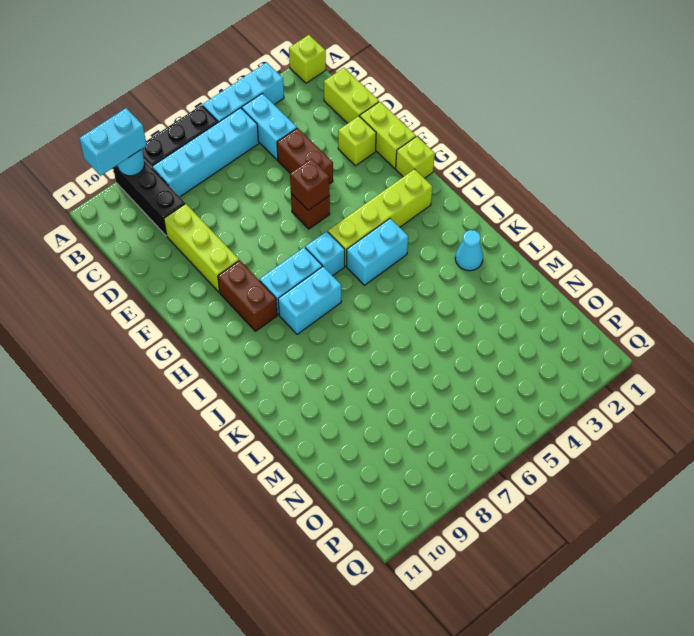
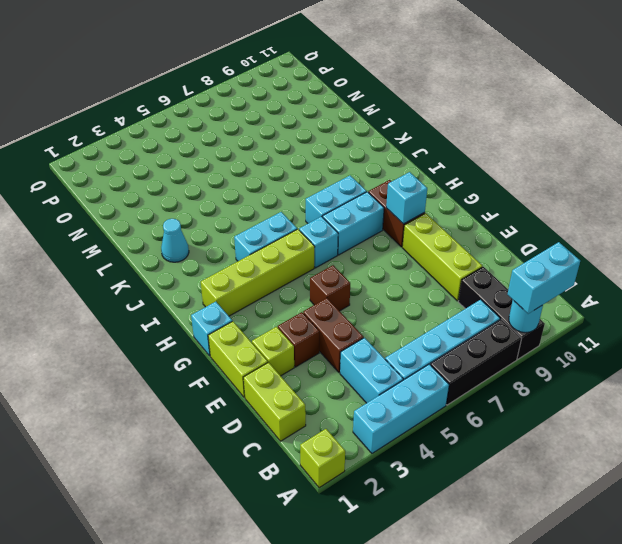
brown 1x1 brick [290,159,330,210] -> brown 1x1 brick moved to [278,312,319,367]
lime 1x1 brick [396,136,435,178] -> cyan 1x1 brick [191,302,232,356]
none -> cyan 1x1 brick [386,172,427,224]

